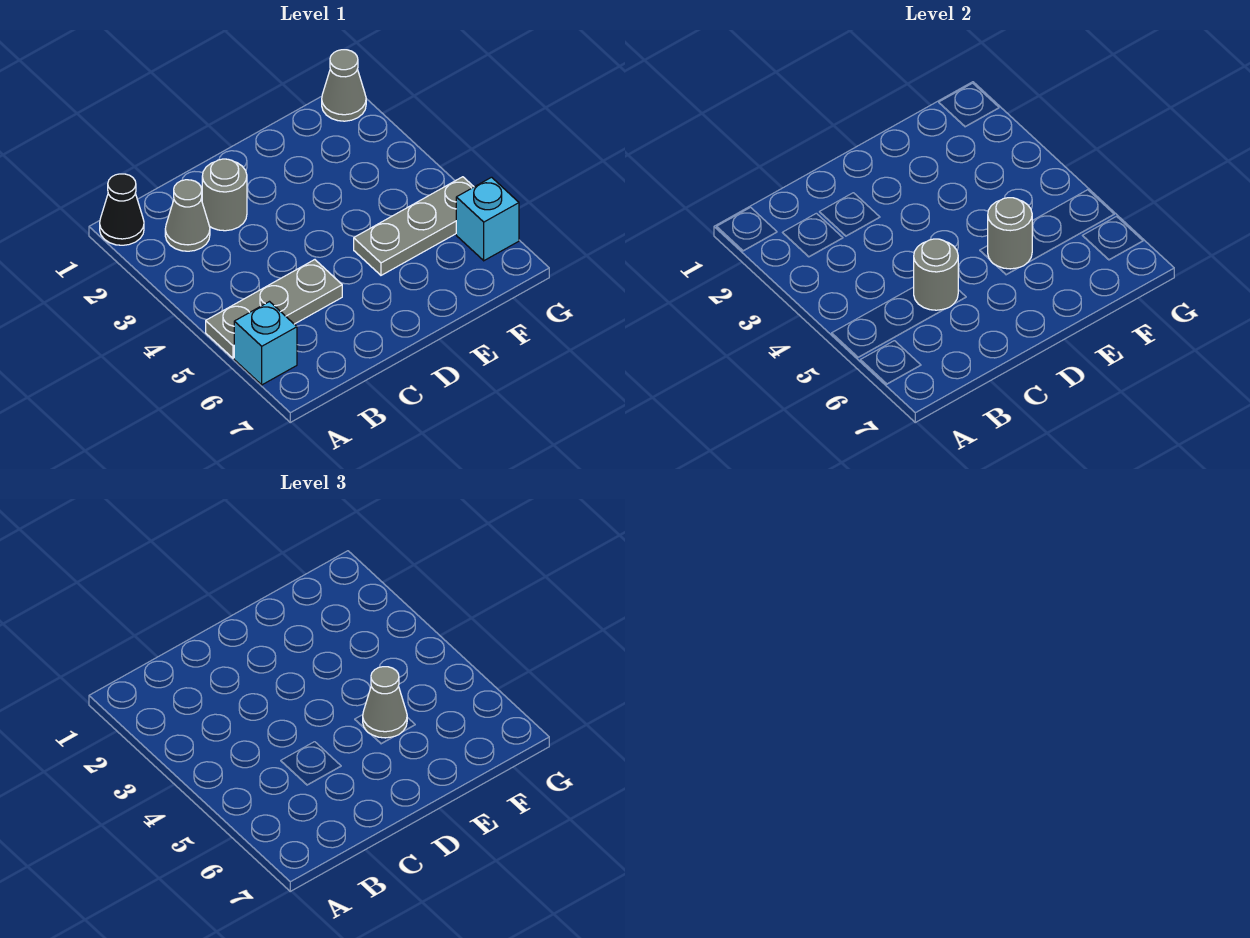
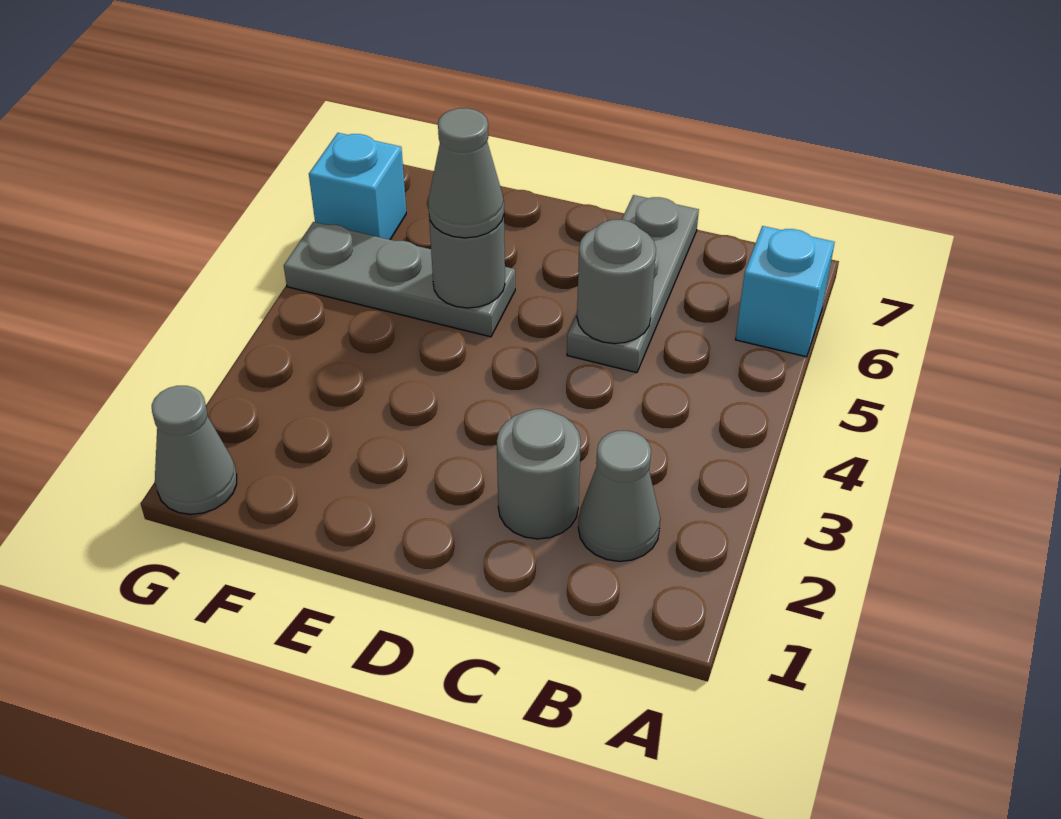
black 1x1 cone [100,174,144,245] -> none
grey 1x3 plate [206,260,342,358] -> grey 1x3 plate turned to [567,195,699,373]

